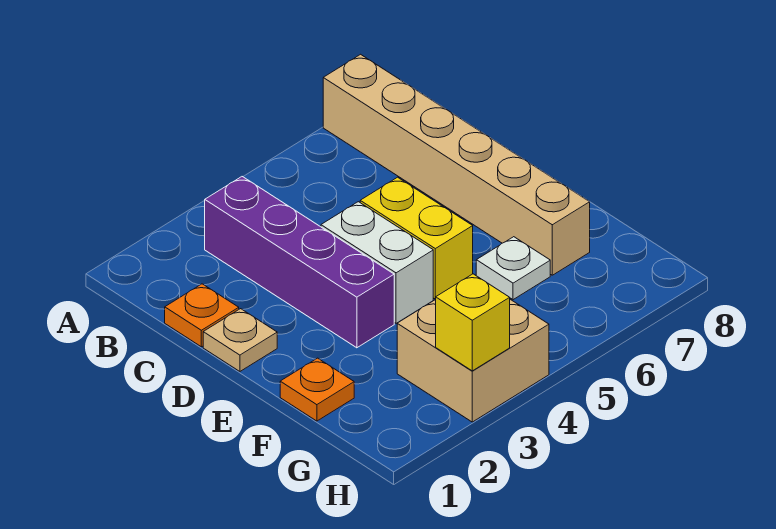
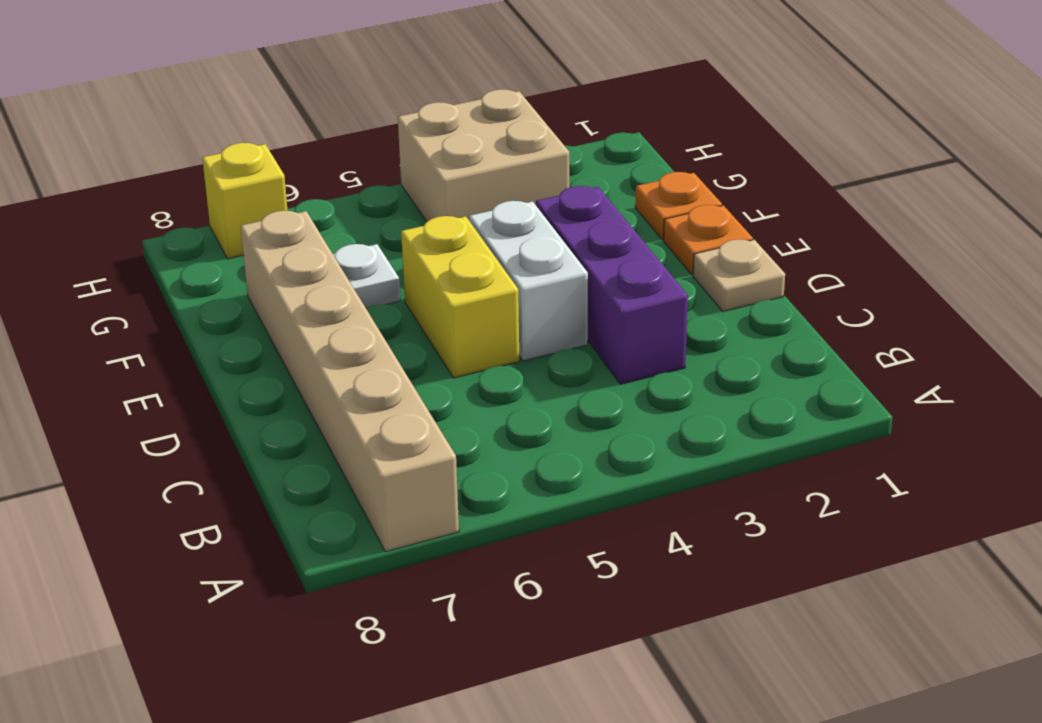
purple 1x4 brick [205,177,394,348] -> purple 1x3 brick [536,186,688,384]
orange 1x1 plate [165,284,239,347] -> orange 1x1 plate moved to [664,205,753,275]
yellow 1x1 brick [435,274,510,371] -> yellow 1x1 brick moved to [202,143,288,259]

